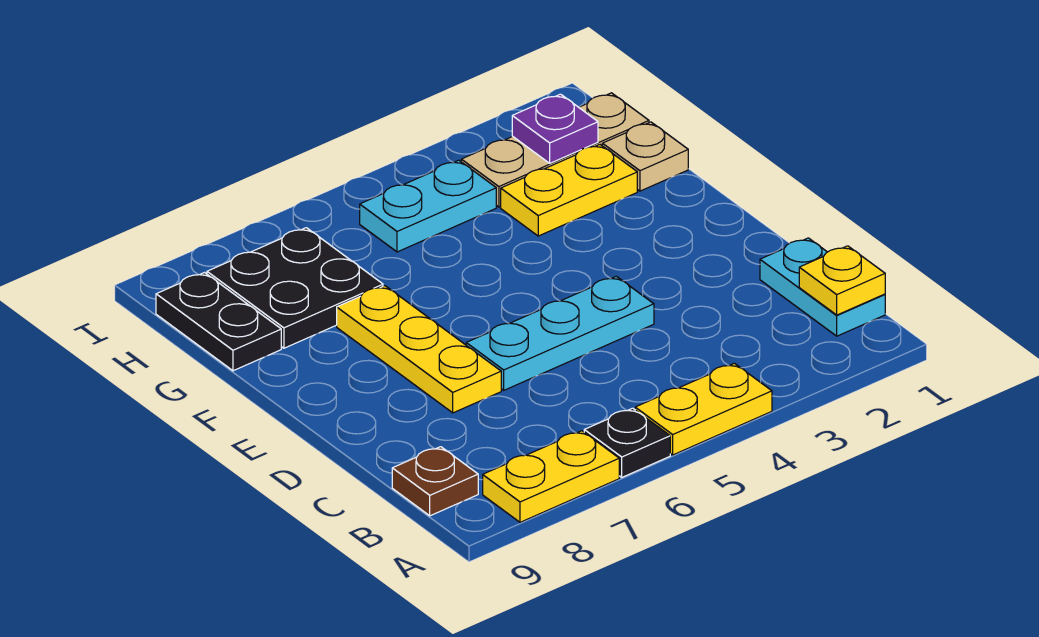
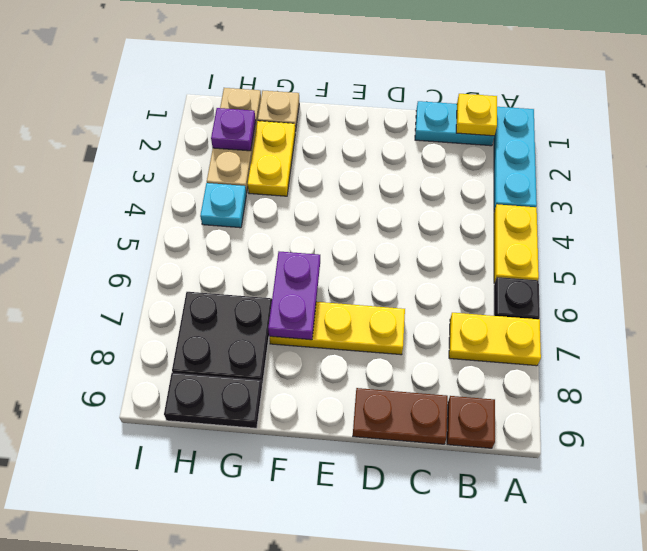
yellow 1x2 plate [483,431,619,522] -> yellow 1x2 plate turned to [449,313,541,366]
none -> brown 1x2 plate [353,388,448,444]
cyan 1x3 plate [466,276,654,390] -> cyan 1x3 plate moved to [494,107,537,212]
none -> purple 1x2 plate [268,252,320,340]
cyan 1x2 plate [360,160,496,252] -> cyan 1x1 plate [200,183,246,228]

